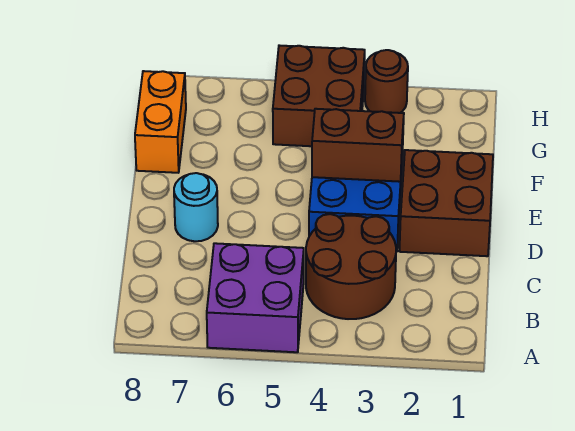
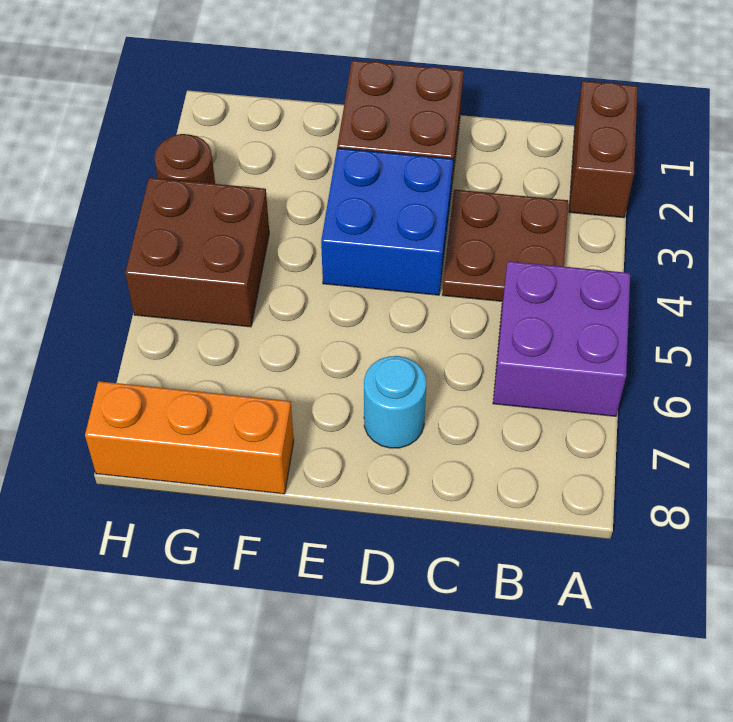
brown 2x2 round brick [306,214,396,319] -> brown 2x2 plate [442,190,568,301]
brown 1x2 brick [312,109,404,182] -> brown 1x2 brick moved to [569,81,638,218]
orange 1x2 brick [135,71,186,173] -> orange 1x3 brick [85,381,294,494]

